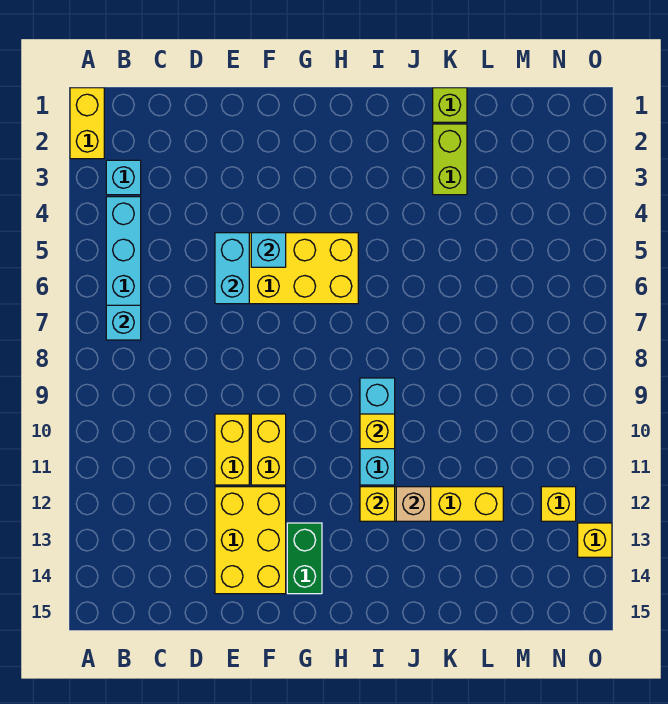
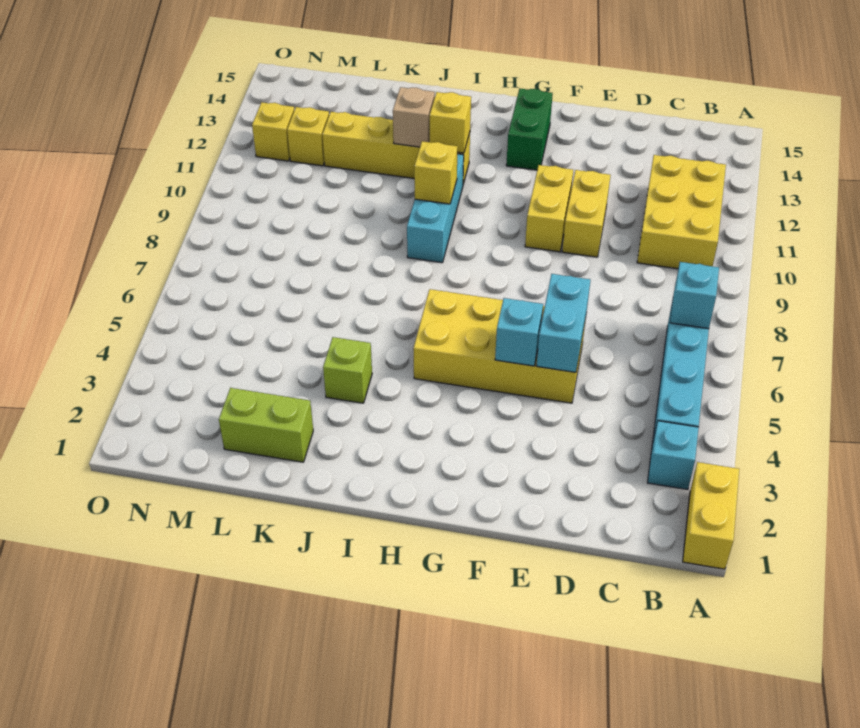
yellow 2x3 brick [215,487,286,594] -> yellow 2x3 brick moved to [637,155,726,269]
lime 1x1 brick [433,88,467,122] -> lime 1x1 brick moved to [323,337,372,403]
lime 1x2 brick [433,124,467,195] -> lime 1x2 brick turned to [219,388,313,462]
yellow 1x1 brick [578,523,612,557] -> yellow 1x1 brick moved to [287,107,329,166]

